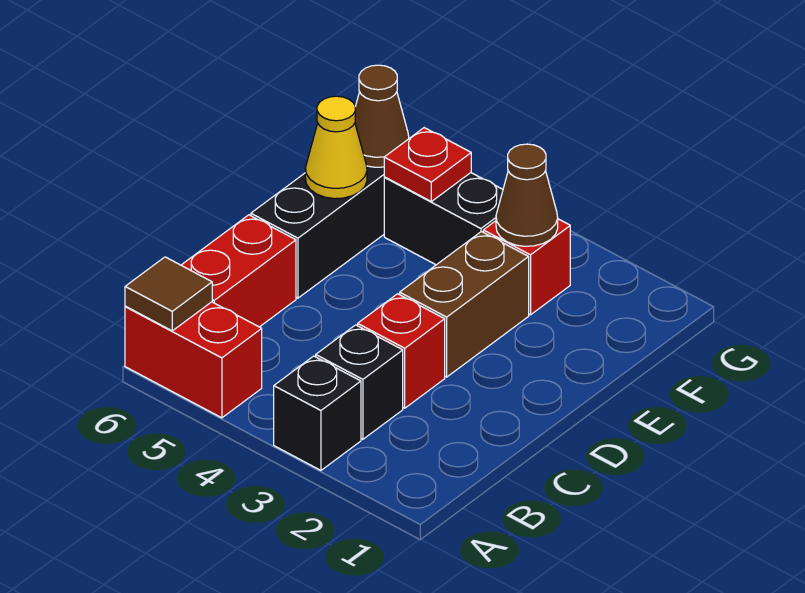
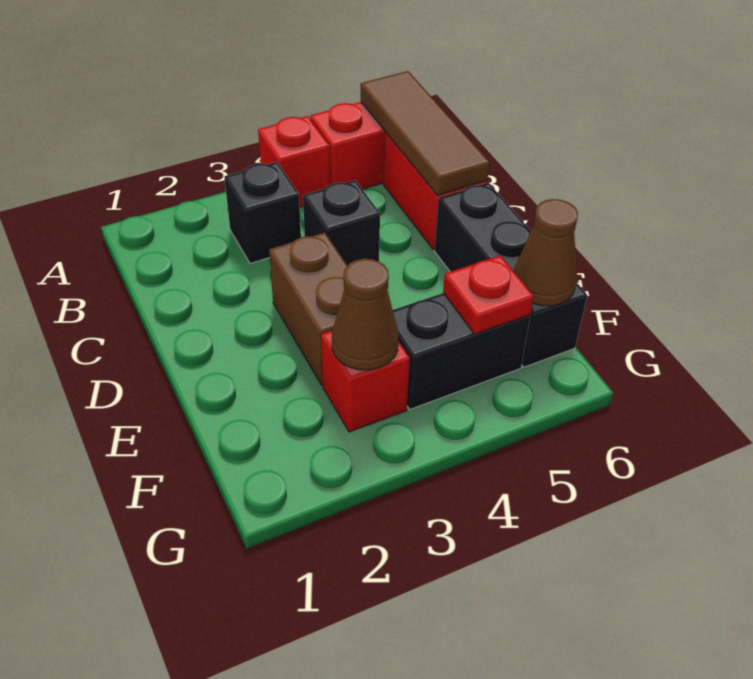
black 1x1 brick [274,356,361,470] -> black 1x1 brick moved to [303,180,380,266]
brown 1x1 tile [125,257,212,331] -> brown 1x3 tile [361,71,490,195]
red 1x1 brick [358,294,445,408] -> red 1x1 brick moved to [258,116,330,208]
yellow 1x1 cone [305,96,367,199] -> none

